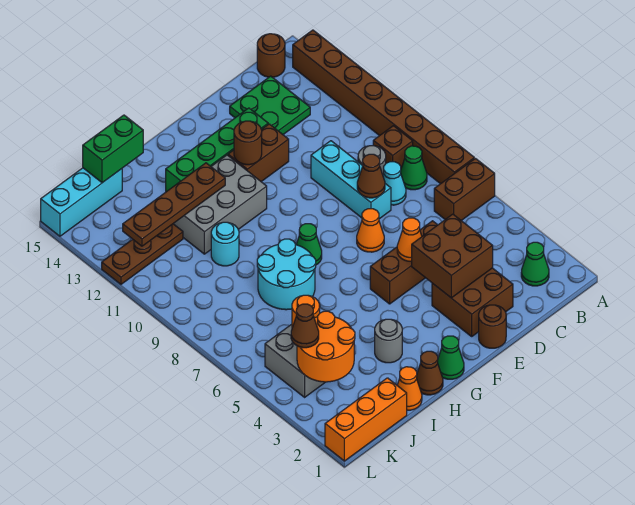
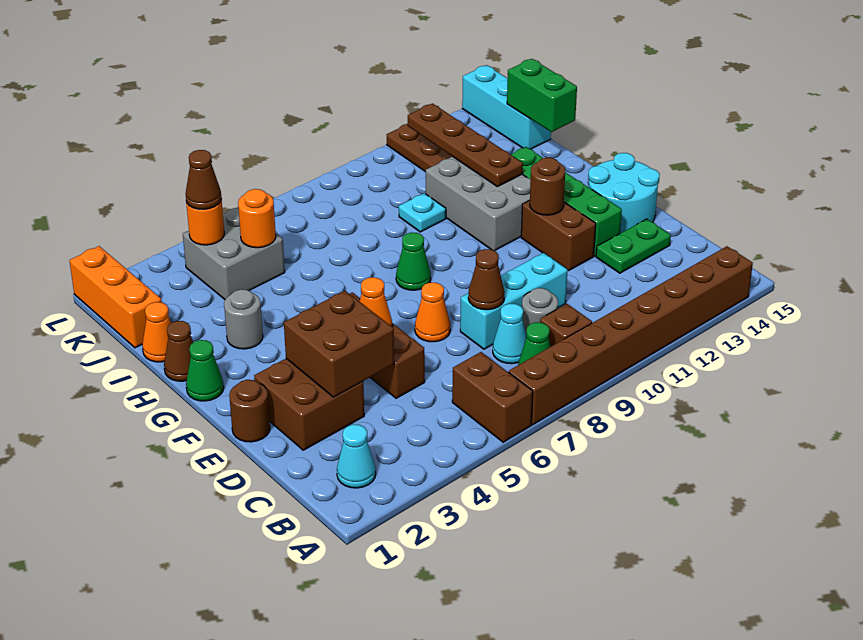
green 1x1 cone [521,242,549,286] -> cyan 1x1 cone [337,424,376,488]
brown 1x1 round brick [257,34,285,77] -> none
green 2x2 plate [230,76,310,134] -> green 1x2 plate [596,219,671,273]
cyan 2x2 round brick [257,239,316,310] -> cyan 2x2 round brick moved to [588,153,660,233]
cyan 1x1 round brick [211,222,239,266] -> cyan 1x1 plate [399,193,446,232]
orange 2x2 round brick [297,311,355,382] -> orange 1x1 round brick [186,199,224,245]

